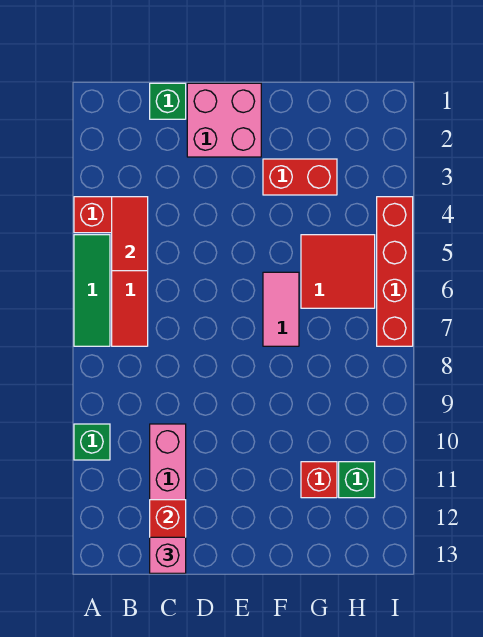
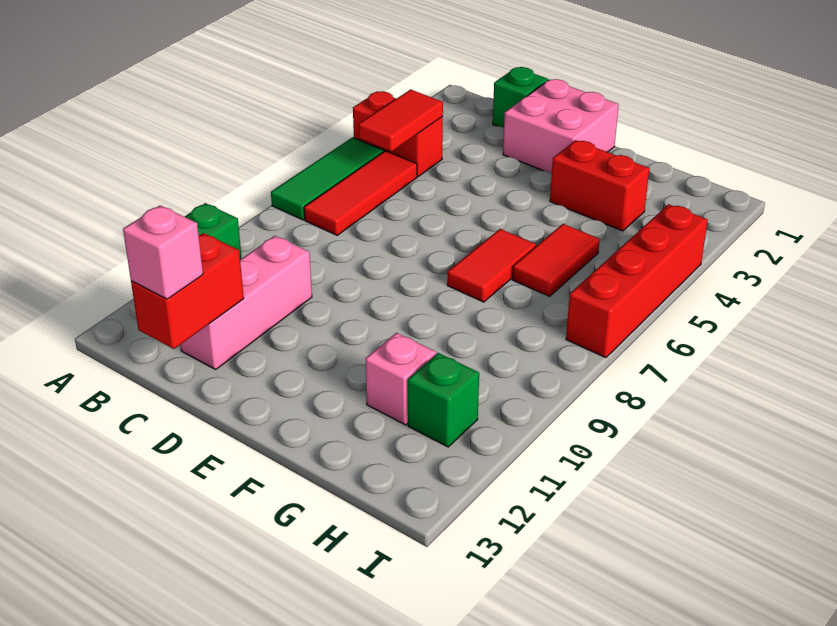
pink 1x2 tile [263,272,299,346] -> red 1x2 tile [447,229,536,302]
red 2x2 tile [301,235,375,308] -> red 1x2 tile [513,224,600,296]
red 1x1 brick [301,462,337,498] -> pink 1x1 brick [365,333,436,425]

